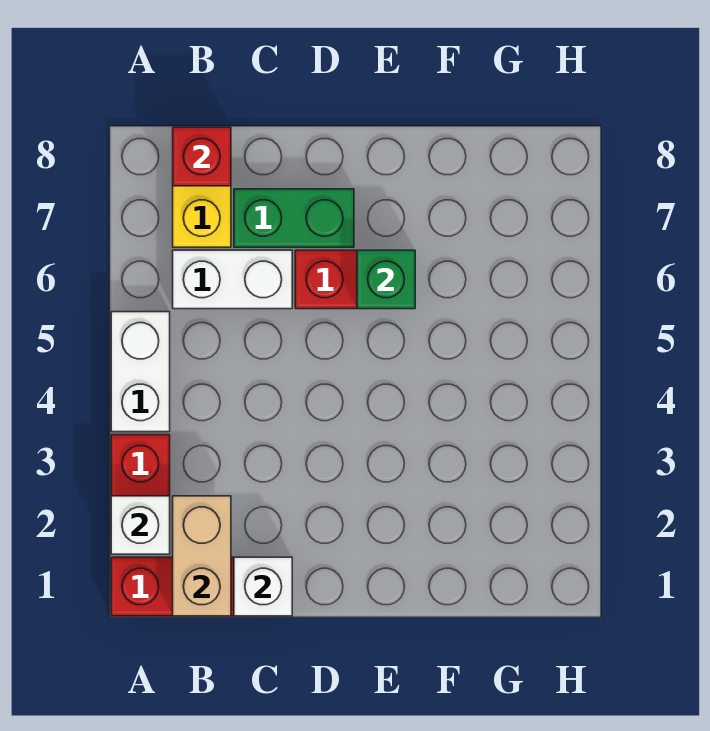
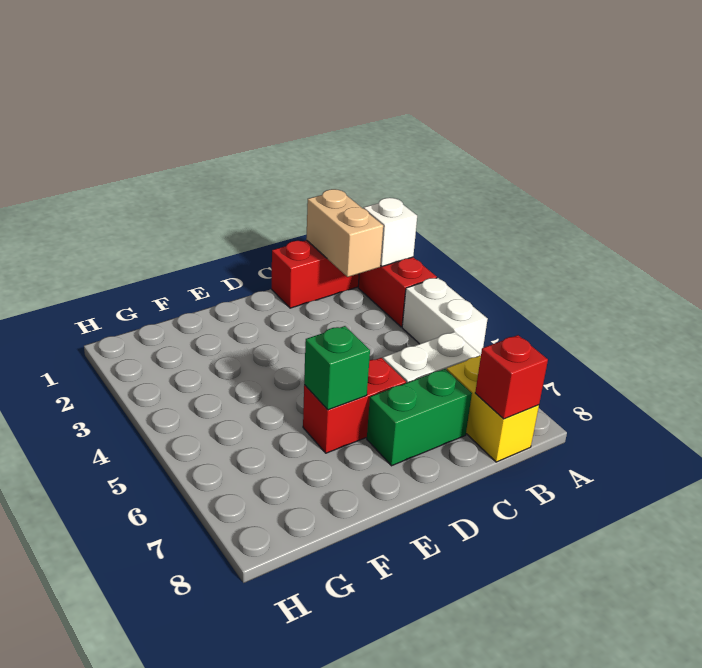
white 1x1 brick [234,557,292,616] -> none

